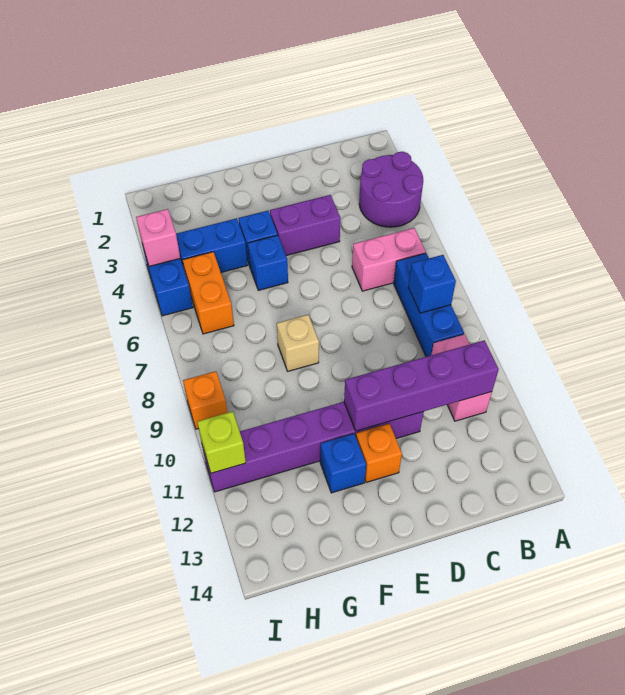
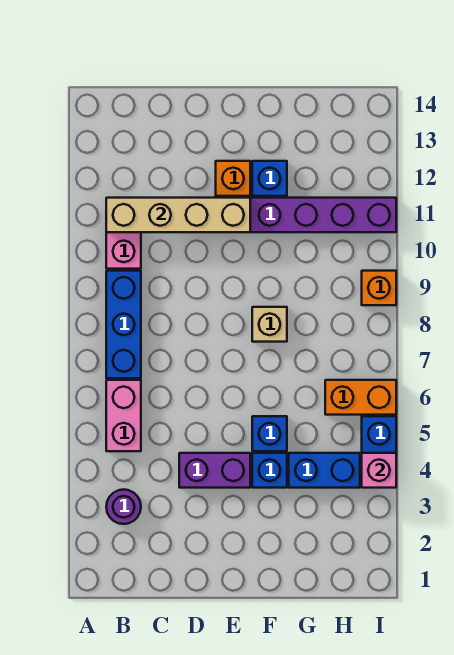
purple 2x2 round brick [359,152,423,227] -> purple 1x1 round brick [106,489,141,524]
pink 1x2 brick [352,228,426,291] -> pink 1x2 brick turned to [106,380,141,451]
blue 1x1 brick [408,255,456,313] -> none
purple 1x4 brick [344,340,499,431] -> tan 1x4 brick [106,198,250,232]
orange 1x2 brick [183,252,234,334] -> orange 1x2 brick turned to [325,380,396,415]
lime 1x1 brick [197,411,246,473] -> none

